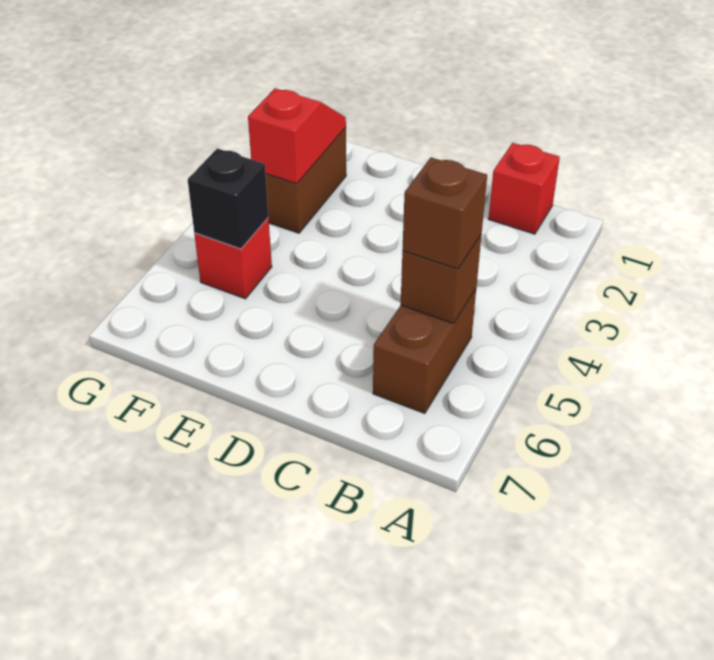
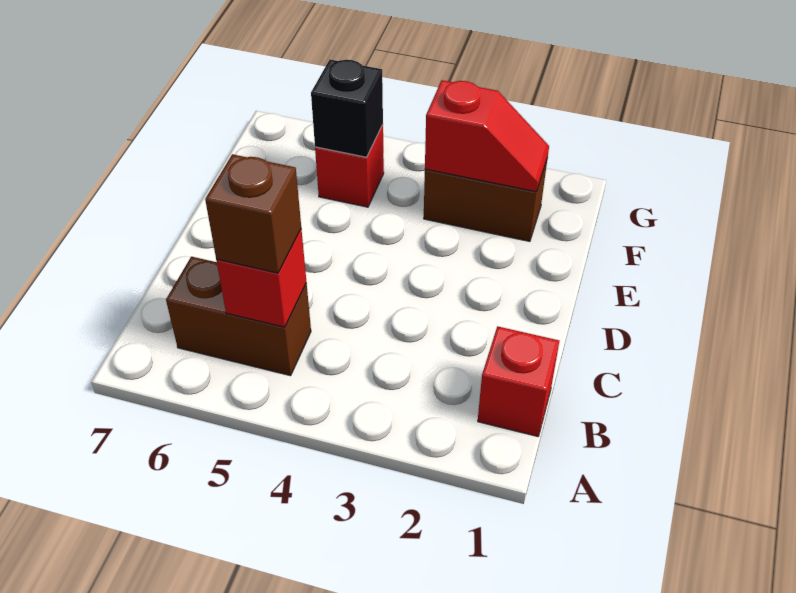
brown 1x1 brick [401,234,482,323] -> red 1x1 brick [216,229,306,327]

